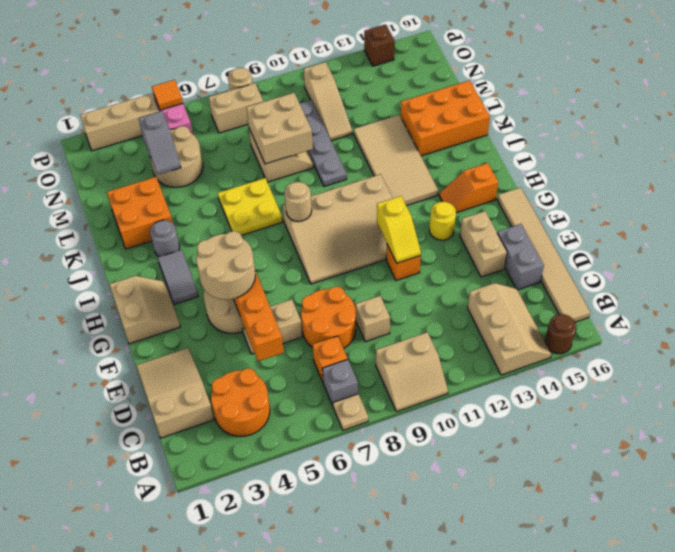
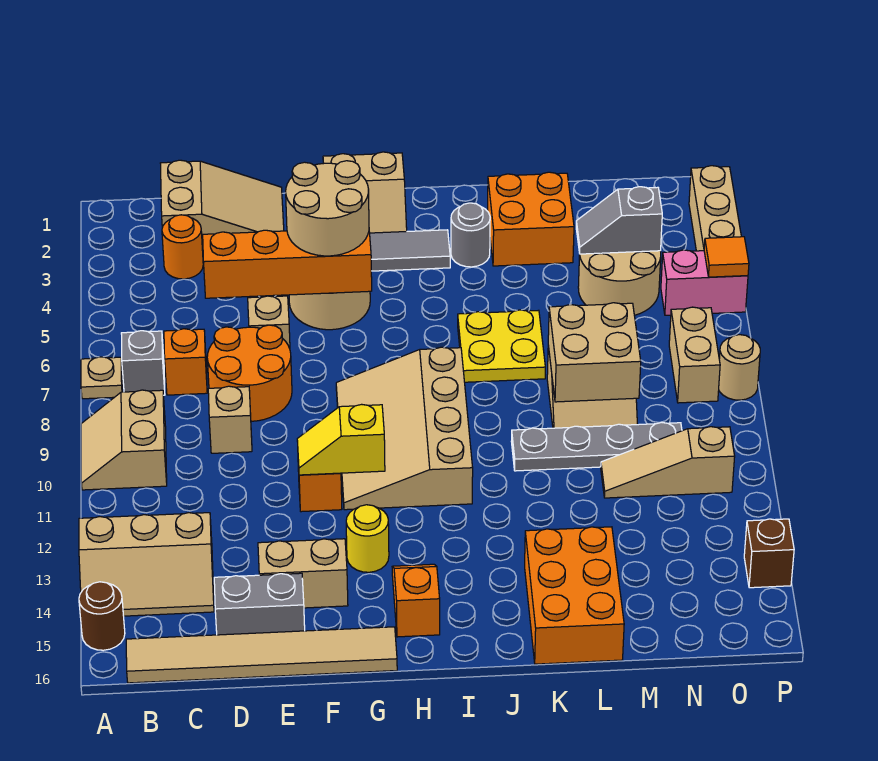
orange 2x2 round brick [211,368,270,436] -> orange 1x1 round brick [162,215,203,279]
tan 1x1 round brick [285,182,312,221] -> none
tan 2x4 tile [354,115,438,206] -> none

